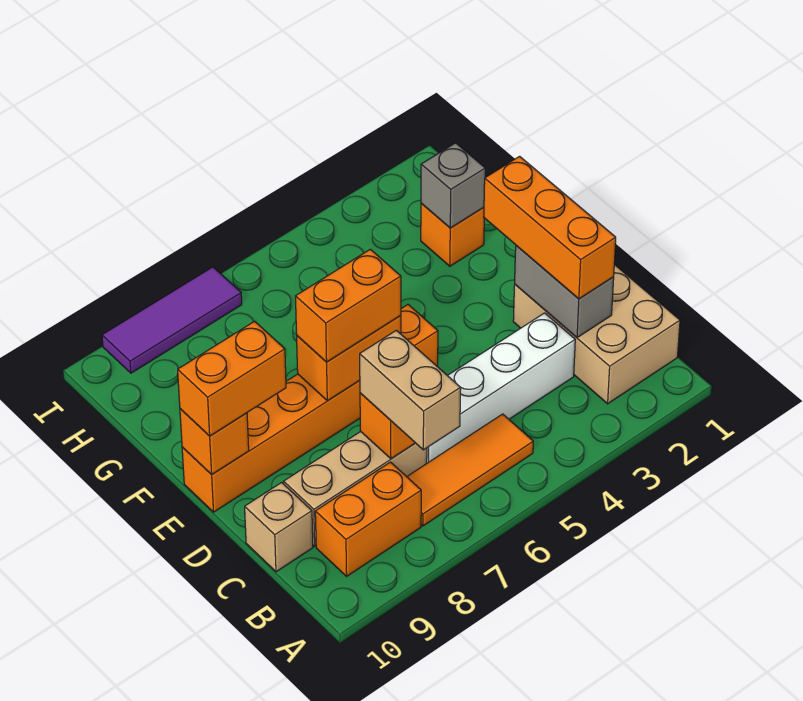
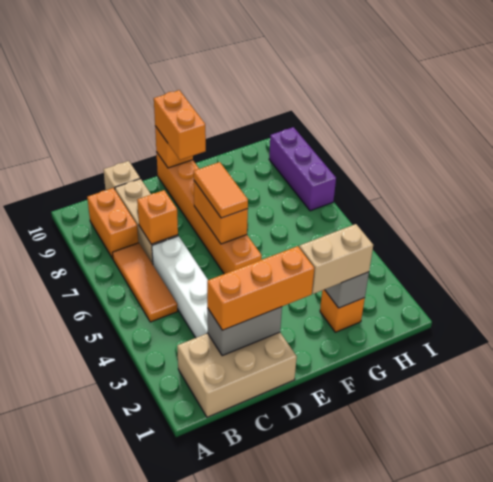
tan 1x2 brick [360,330,461,450] -> tan 1x2 brick moved to [299,224,373,294]
orange 1x2 brick [295,249,401,362] -> orange 1x2 tile [194,162,248,218]
purple 1x3 tile [102,267,242,373] -> purple 1x3 brick [269,127,336,211]

